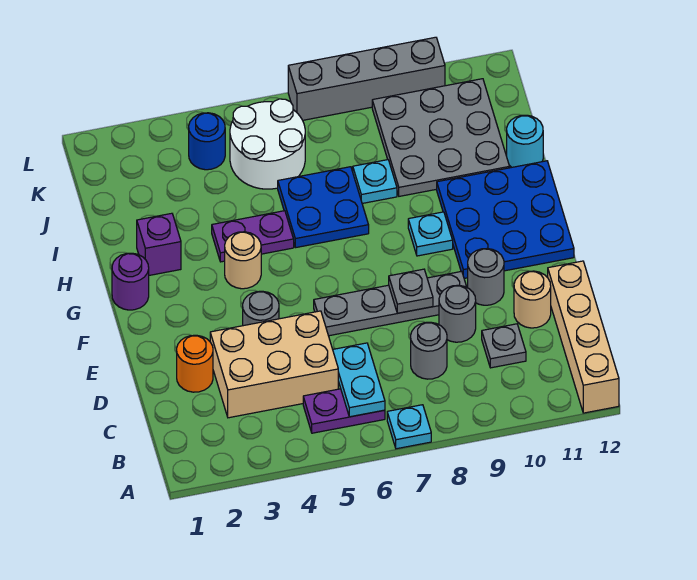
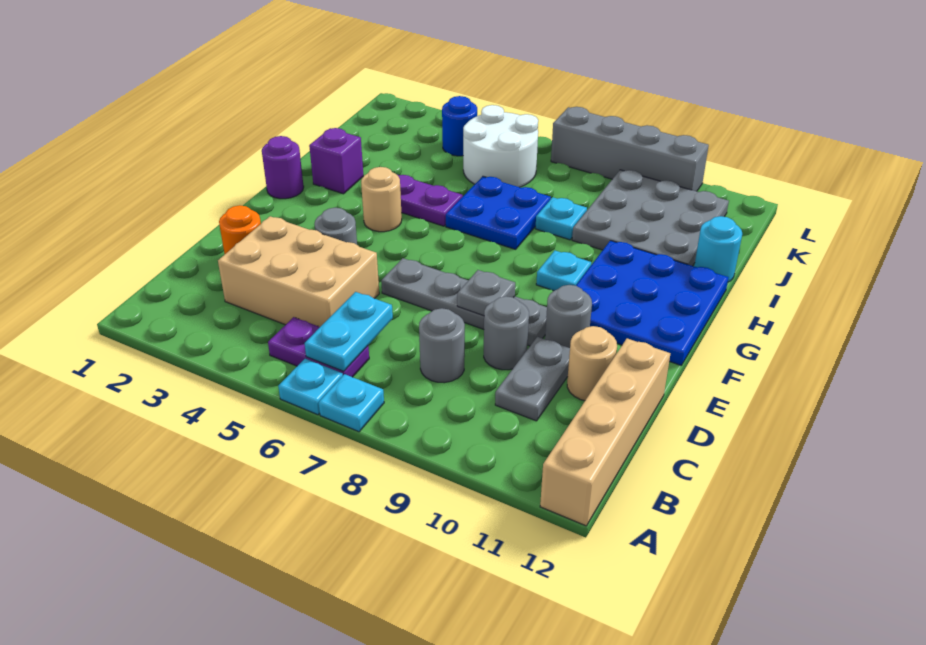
none -> cyan 1x1 plate [278,359,343,415]
grey 1x1 plate [482,324,526,368] -> grey 1x2 plate [495,337,570,421]

